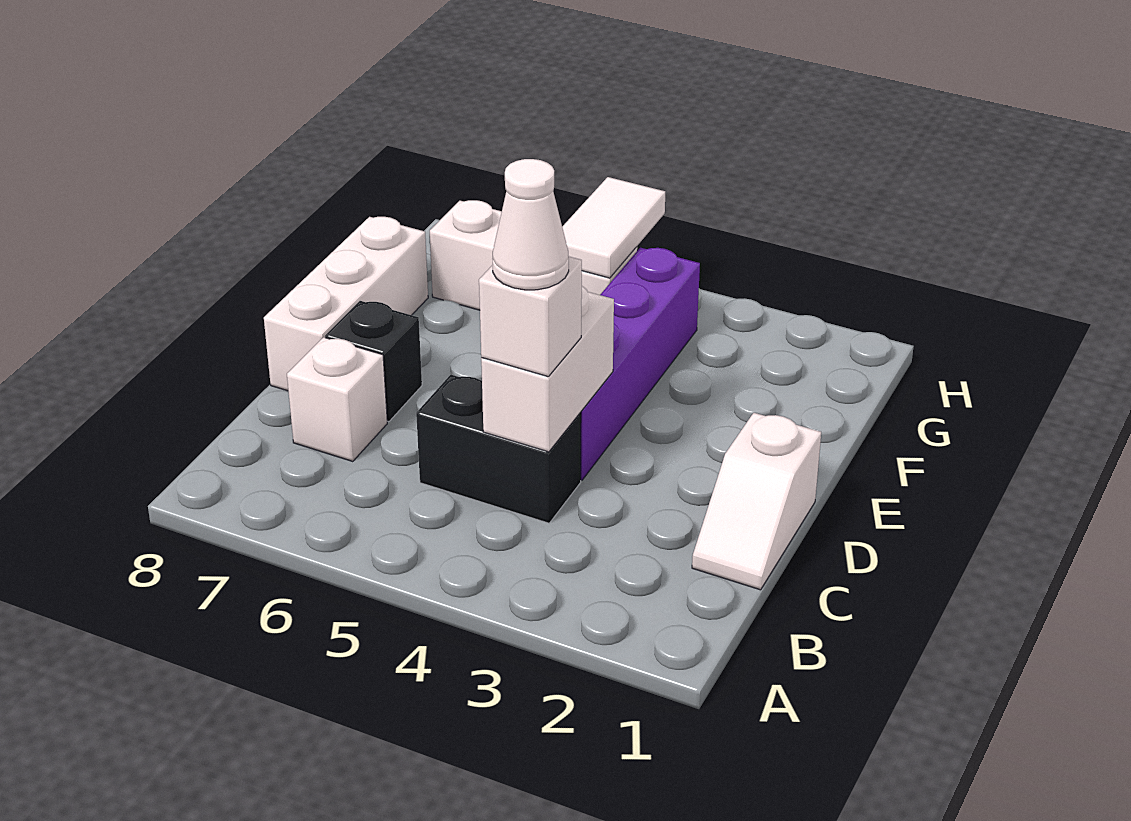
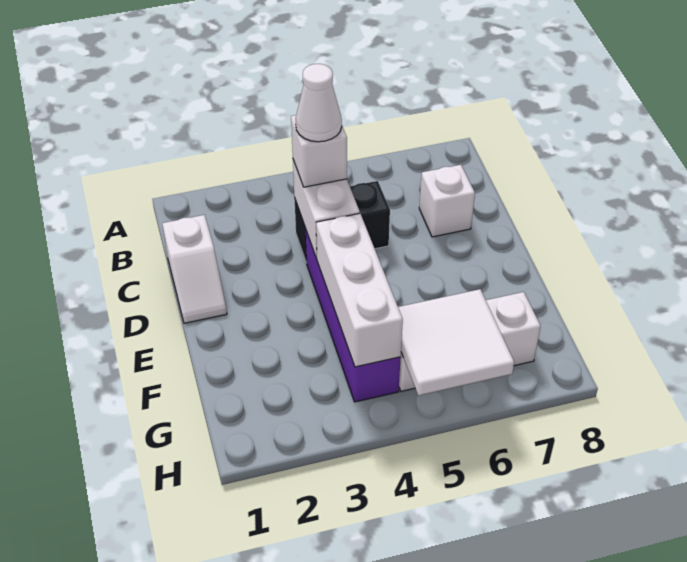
white 1x2 slope [692,413,821,590] -> white 1x2 slope turned to [162,215,227,323]
black 1x1 brick [325,301,422,422] -> none
white 1x3 brick [264,217,428,391] -> white 1x3 brick moved to [316,213,403,367]
white 1x2 tile [562,177,665,278] -> white 2x2 tile [398,289,514,395]

